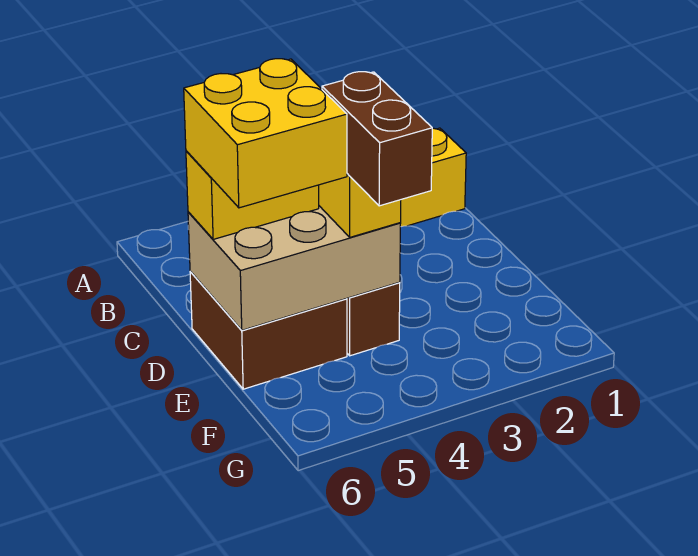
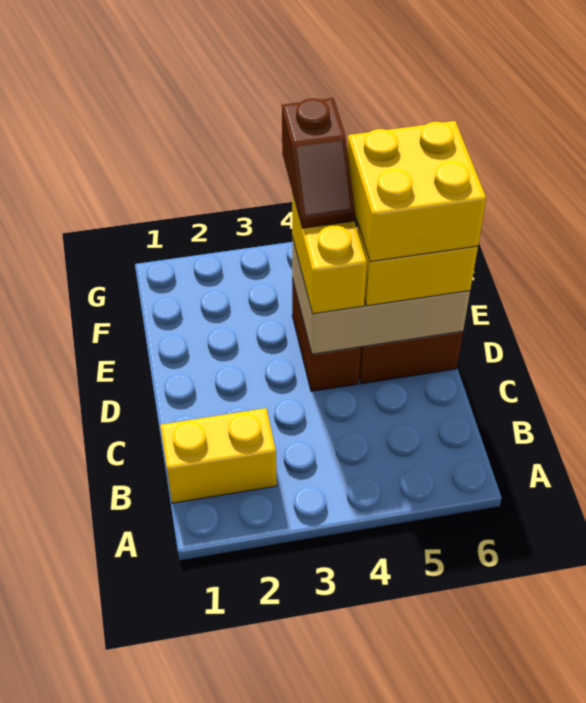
brown 1x2 brick [322,72,432,206] -> brown 1x2 slope [282,98,355,228]

